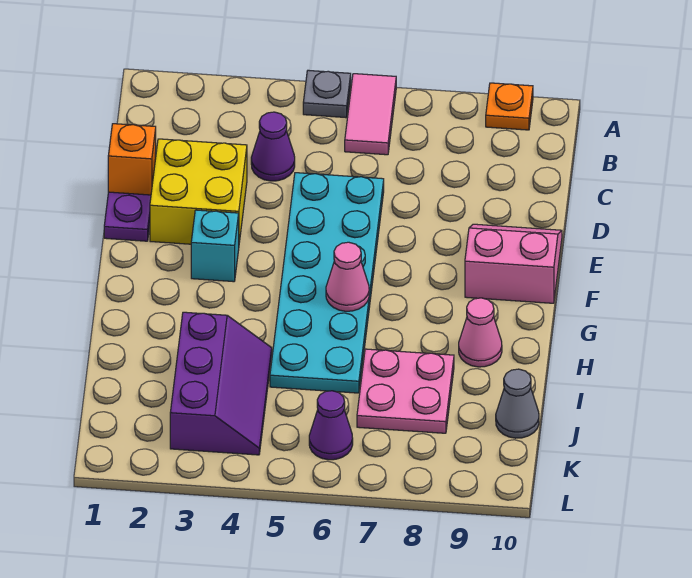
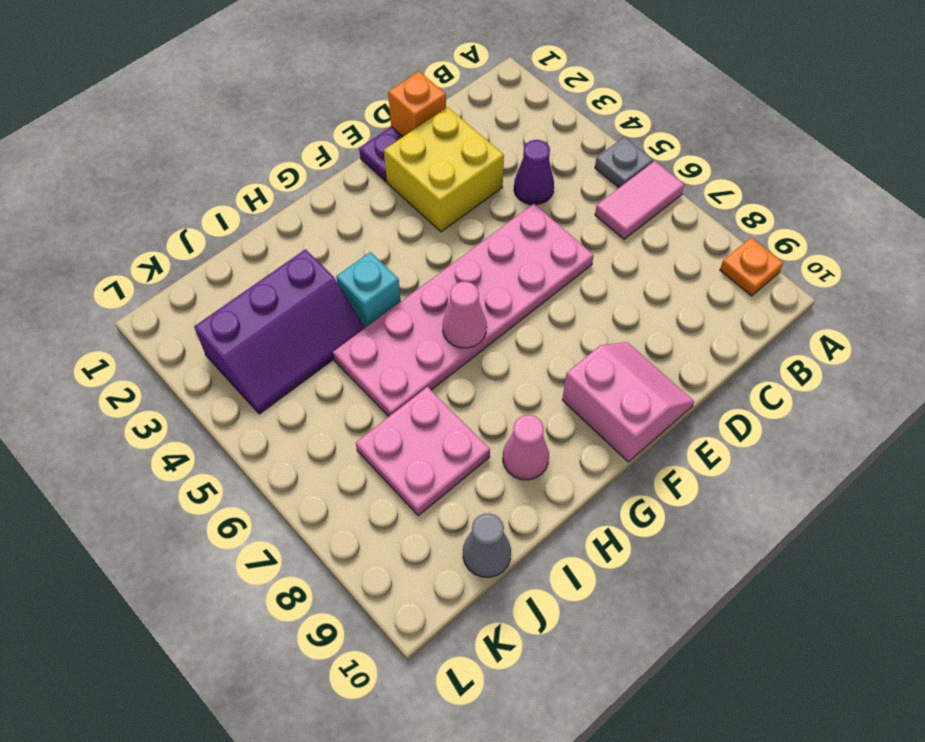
cyan 2x6 plate [270,173,384,393] -> pink 2x6 plate [333,204,594,416]
cyan 1x1 brick [191,210,239,282] -> cyan 1x1 brick moved to [336,252,401,328]
purple 1x1 cone [309,391,353,460] -> none

